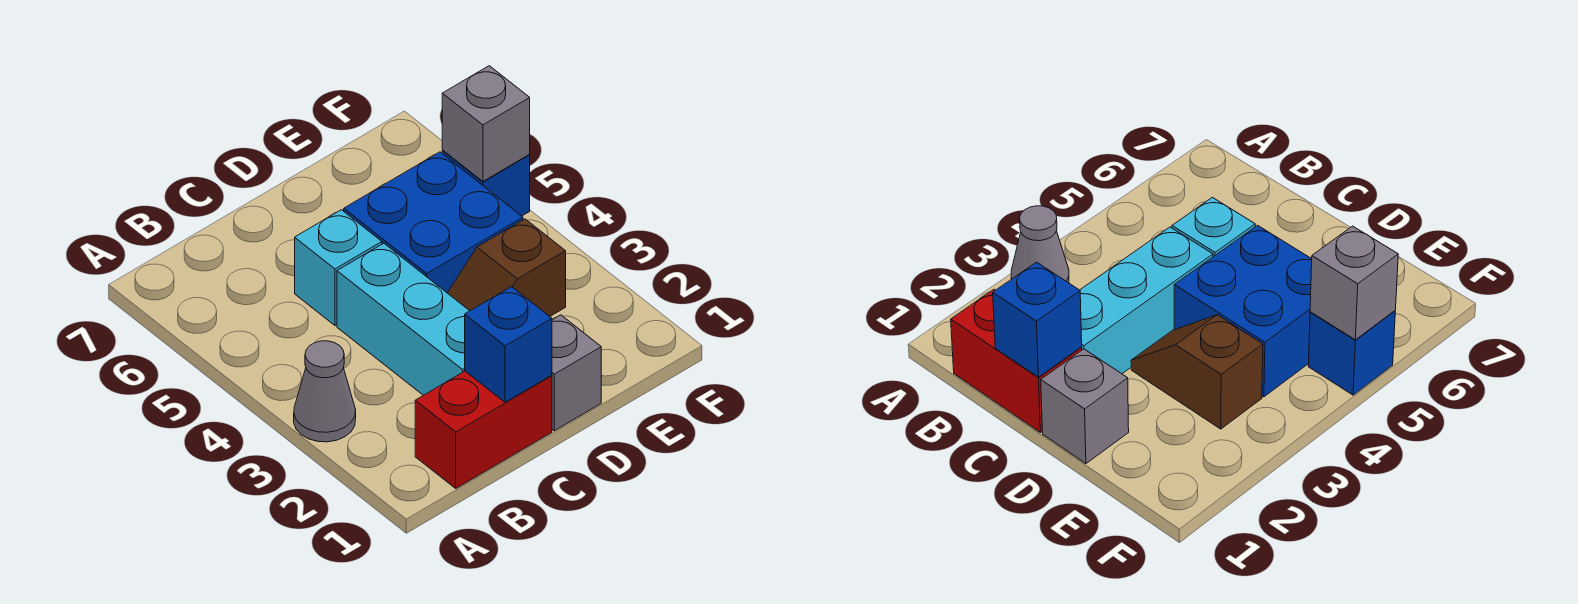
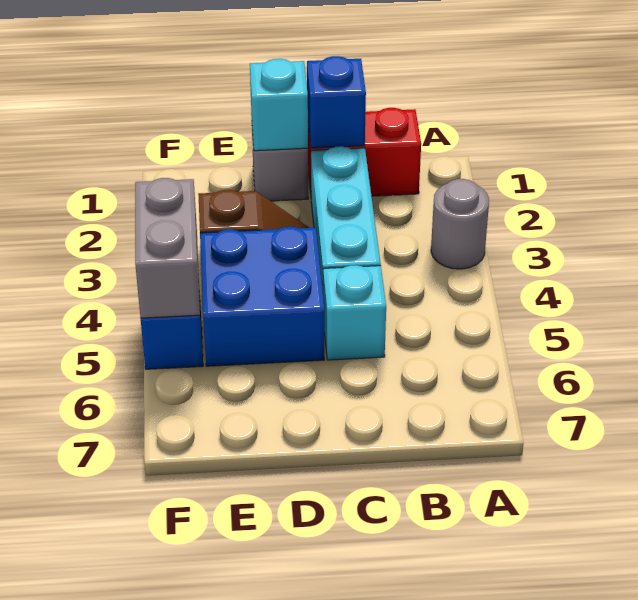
grey 1x1 cone [294,341,356,442] -> grey 1x1 round brick [431,179,489,269]
none -> cyan 1x1 brick [250,59,308,151]
grey 1x1 brick [442,66,530,181] -> grey 1x2 brick [135,178,200,318]

